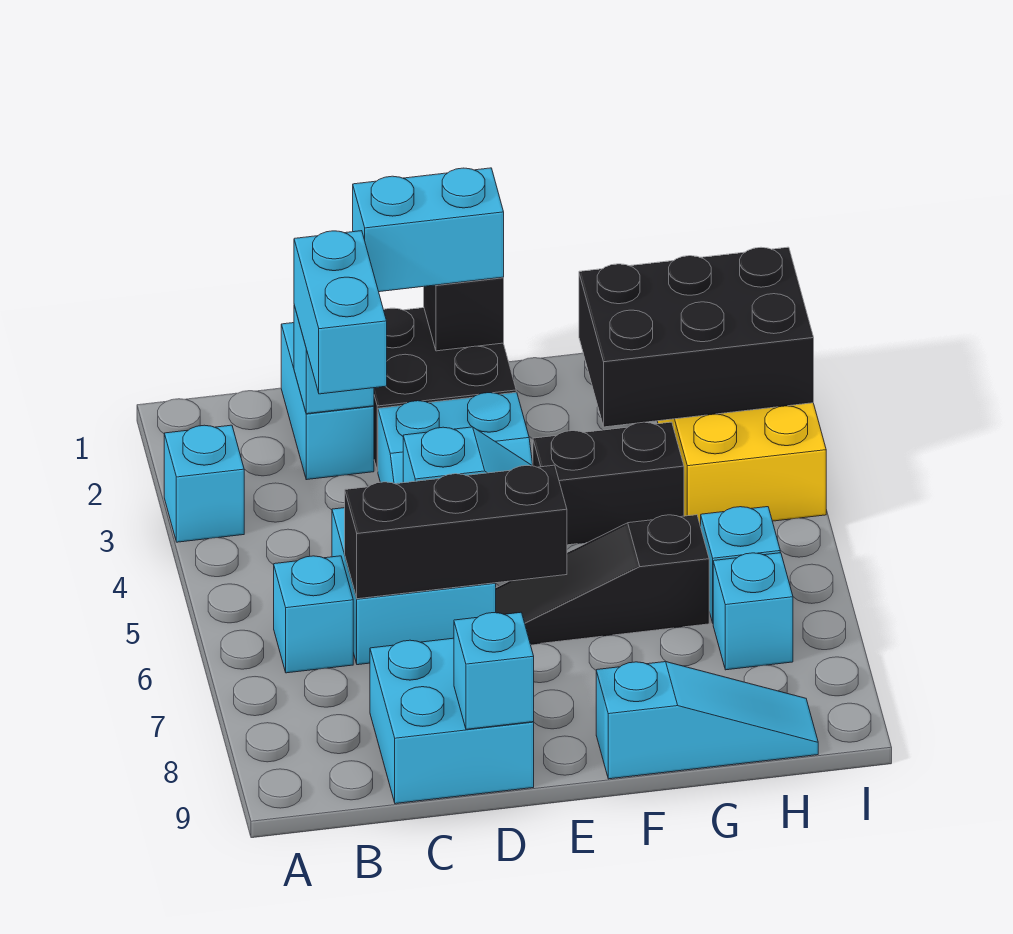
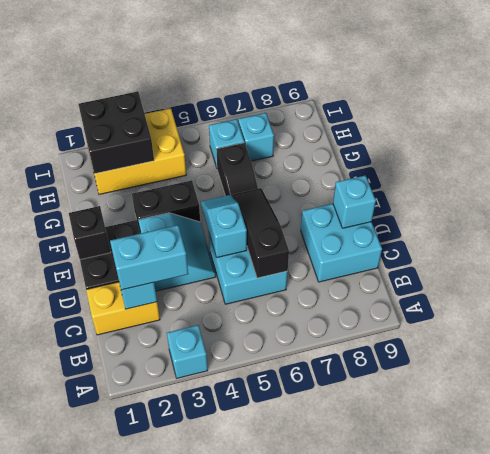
cyan 1x1 brick [274,556,353,673] -> none
cyan 1x2 brick [281,323,374,480] -> yellow 1x2 brick [86,282,160,335]
black 1x3 brick [345,465,567,599] -> black 1x3 slope [232,188,289,278]
cyan 1x2 brick [353,168,504,292] -> none
black 1x2 brick [533,422,684,545] -> black 1x2 brick turned to [132,180,200,231]
cyan 1x3 slope [596,662,818,779] -> none
black 2x3 brick [579,247,814,427] -> black 2x2 brick [78,92,154,174]

